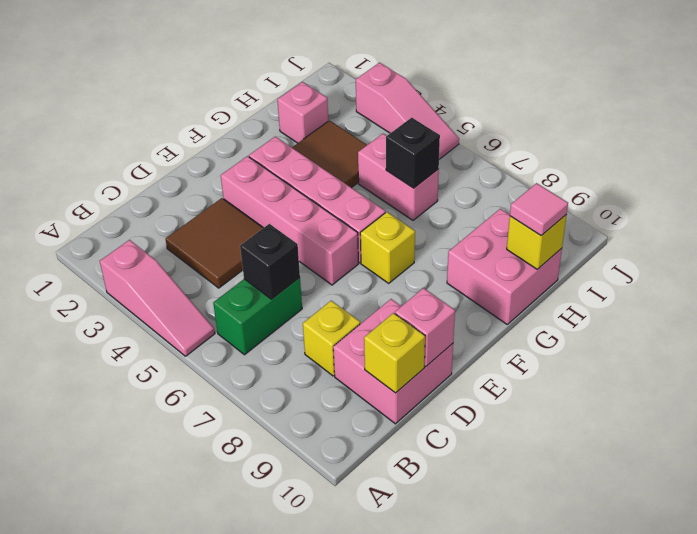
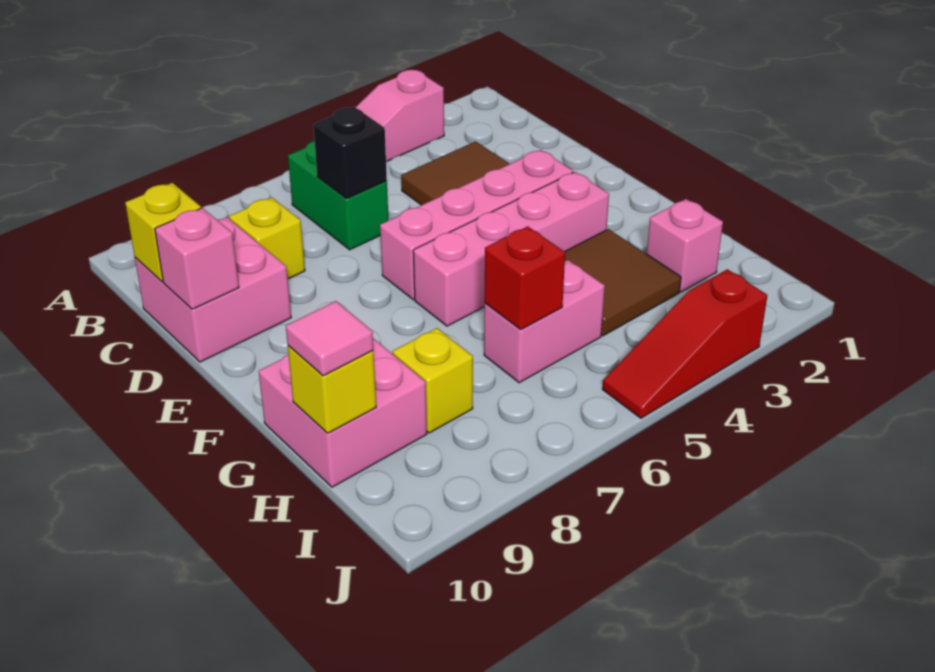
yellow 1x1 brick [360,212,415,283] -> yellow 1x1 brick moved to [392,328,473,433]
black 1x1 brick [386,118,440,188] -> red 1x1 brick [485,226,565,330]
pink 1x3 slope [356,63,459,159] -> red 1x3 slope [602,269,767,418]

